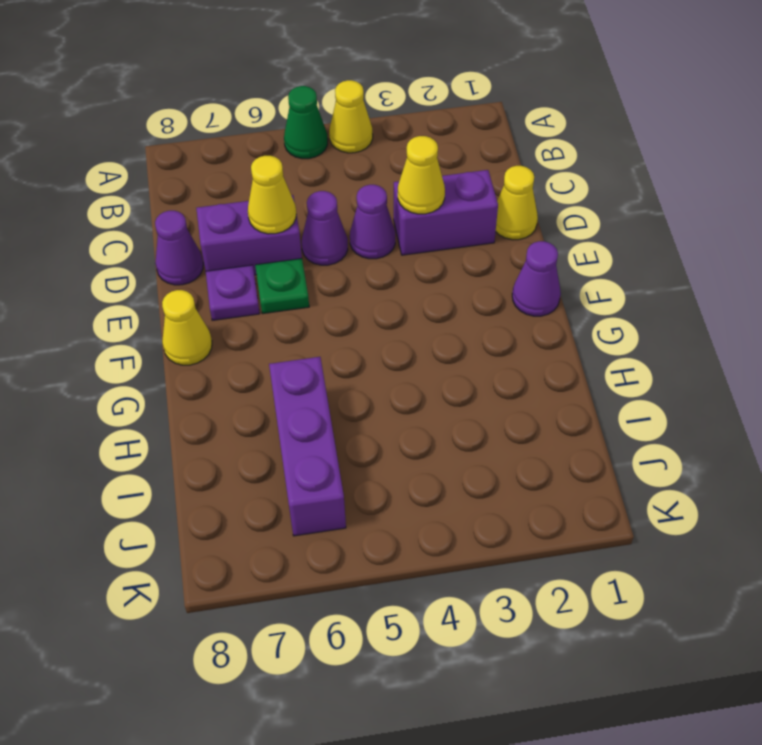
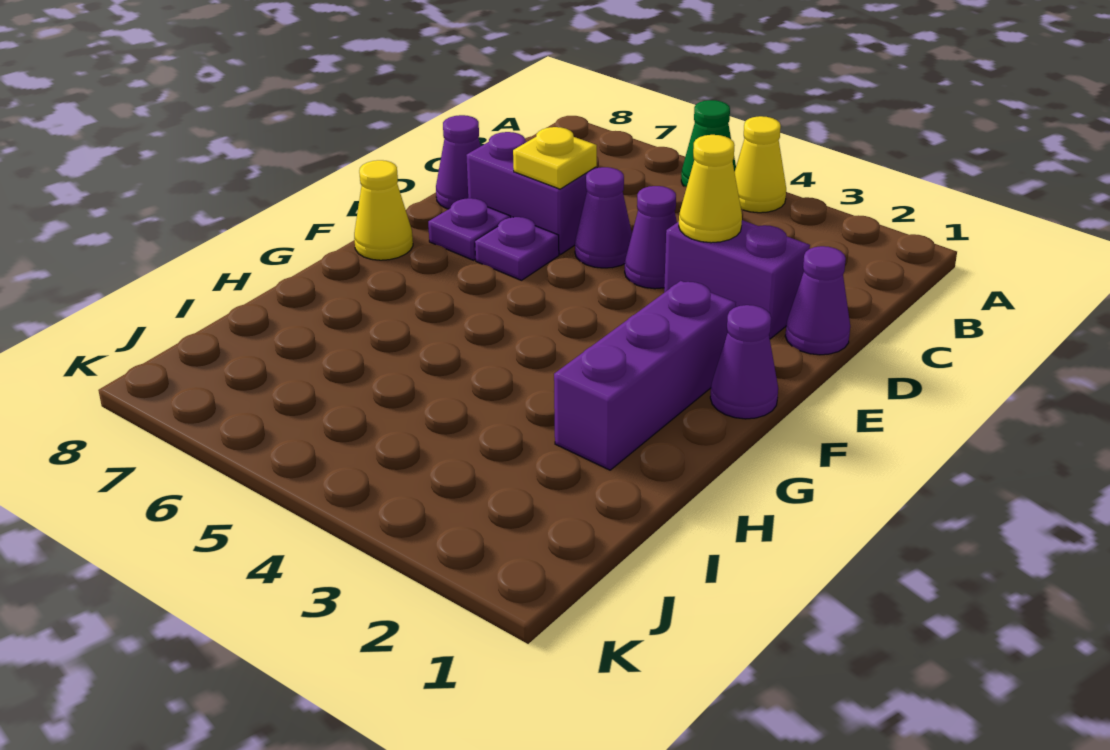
yellow 1x1 cone [496,166,538,240] -> purple 1x1 cone [785,246,850,355]
yellow 1x1 cone [248,156,296,234] -> yellow 1x1 plate [513,127,597,189]
green 1x1 plate [255,259,309,314] -> purple 1x1 plate [475,217,559,280]
purple 1x3 brick [269,357,346,536] -> purple 1x3 brick moved to [554,281,736,470]

